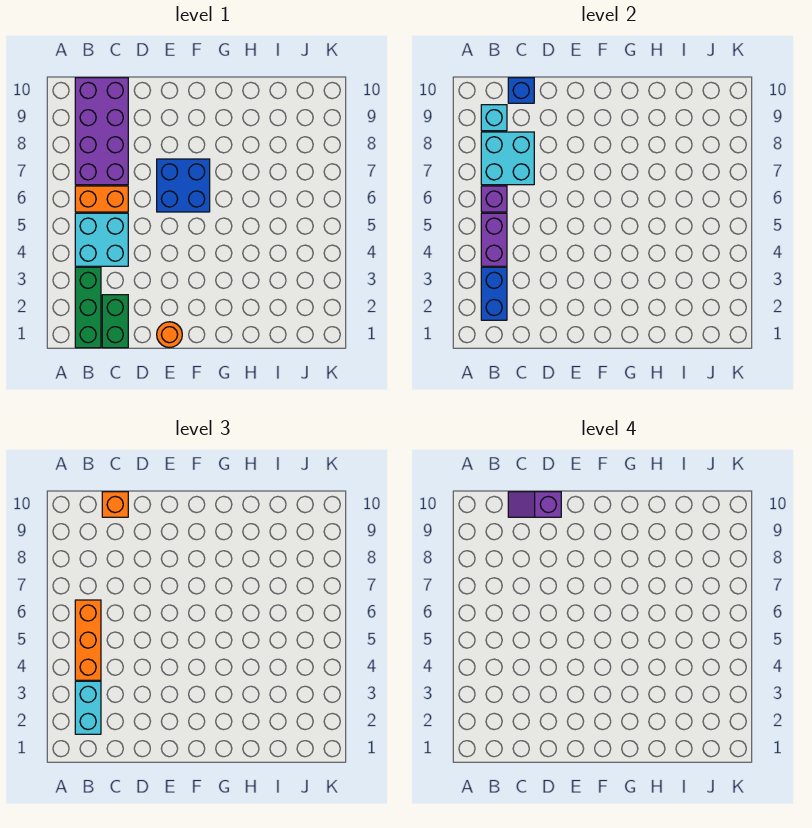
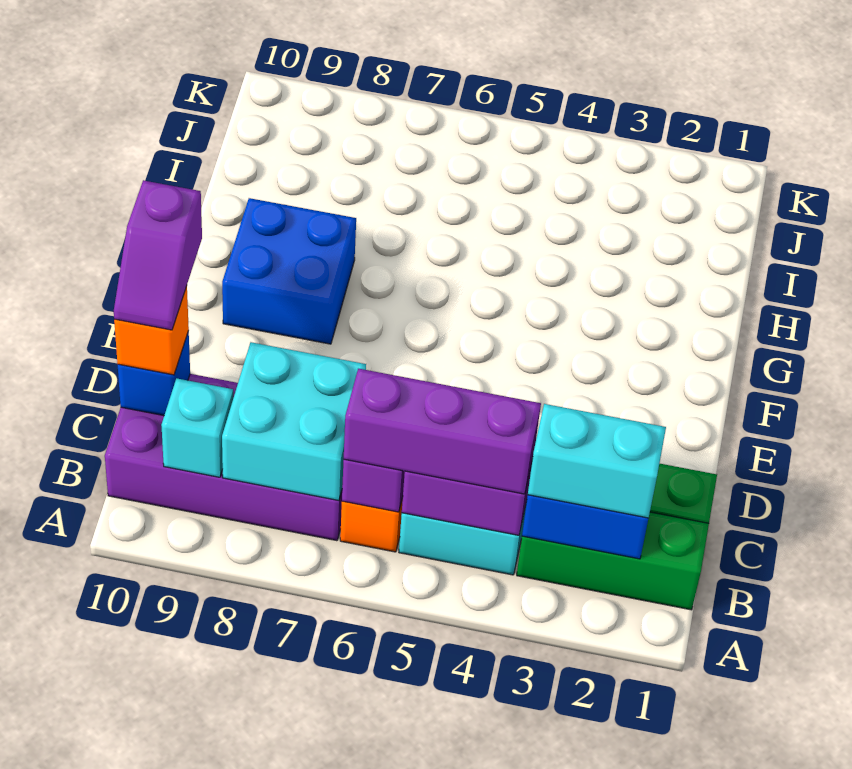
orange 1x3 brick [75,600,101,680] -> purple 1x3 brick [344,369,541,494]
orange 1x1 round brick [157,322,182,348] -> none
blue 2x2 brick [157,159,210,212] -> blue 2x2 brick moved to [222,198,356,344]

